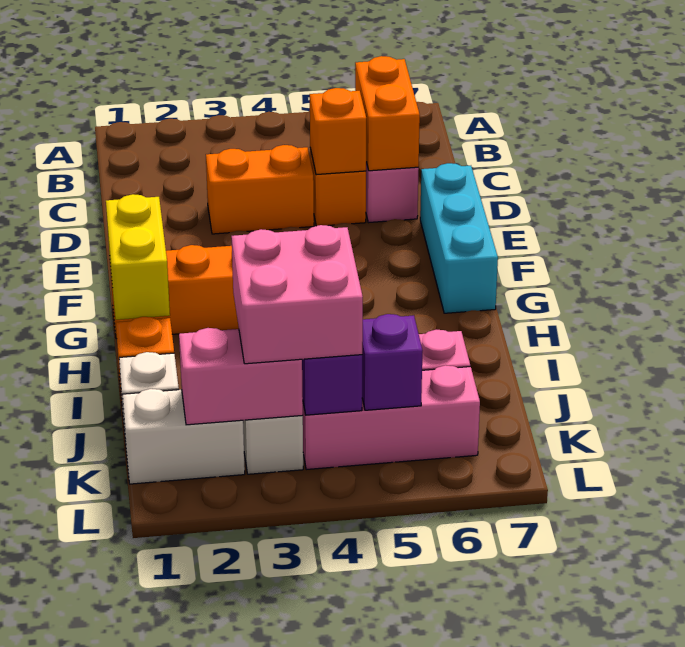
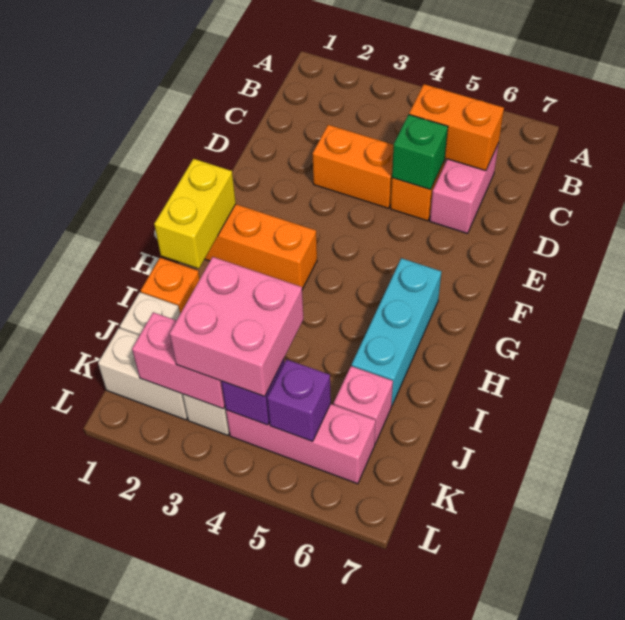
orange 1x2 brick [355,56,420,171] -> orange 1x2 brick turned to [409,84,504,171]
orange 1x1 brick [310,88,366,175] -> green 1x1 brick [392,115,448,190]
cyan 1x3 brick [420,163,498,313] -> cyan 1x3 brick moved to [352,258,441,406]

